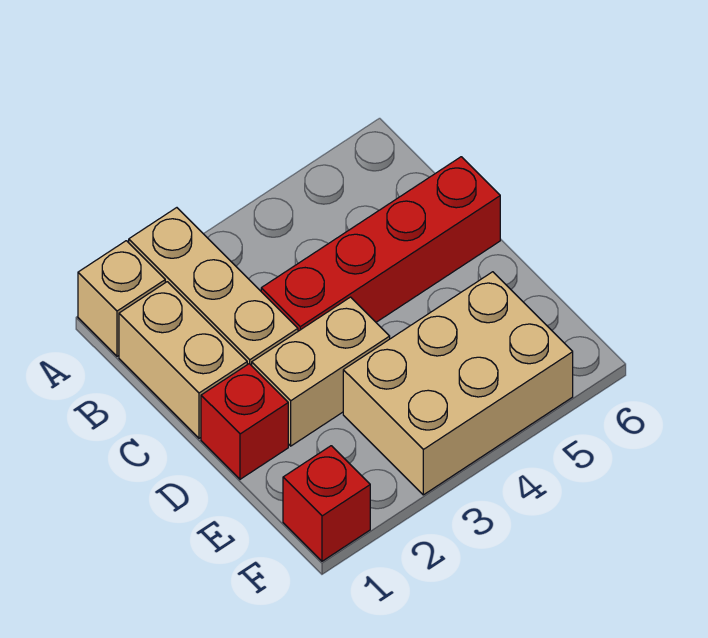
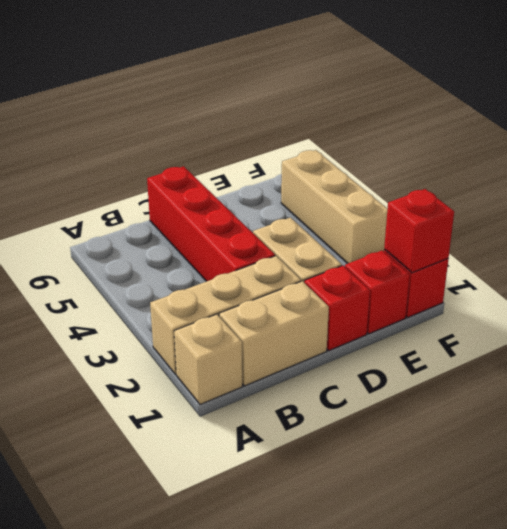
none -> red 1x1 brick [345,250,410,334]
tan 2x3 brick [343,272,573,495] -> tan 1x3 brick [281,150,387,264]
none -> red 1x1 brick [384,189,454,273]

